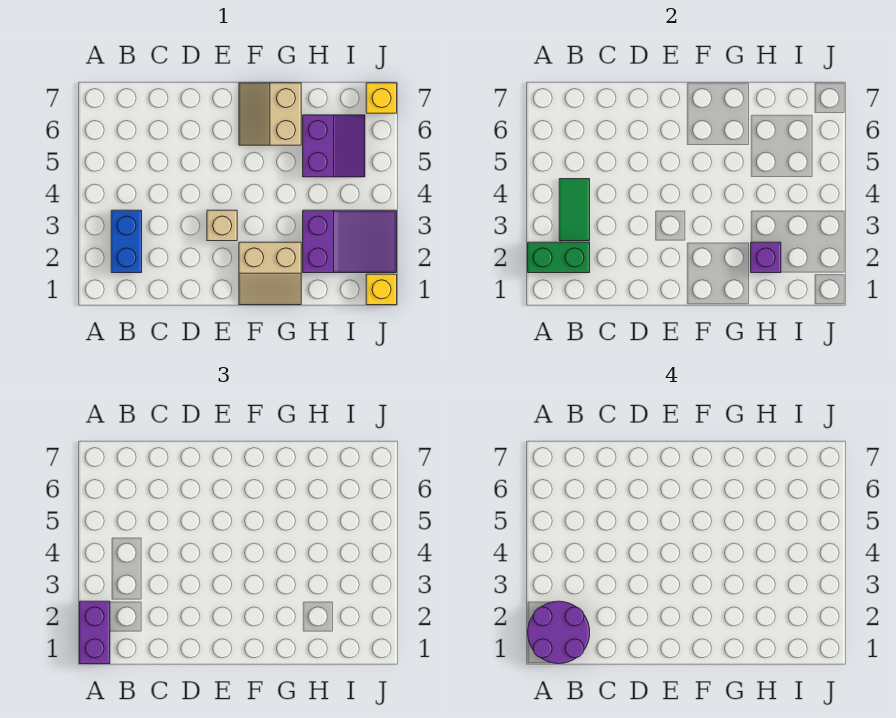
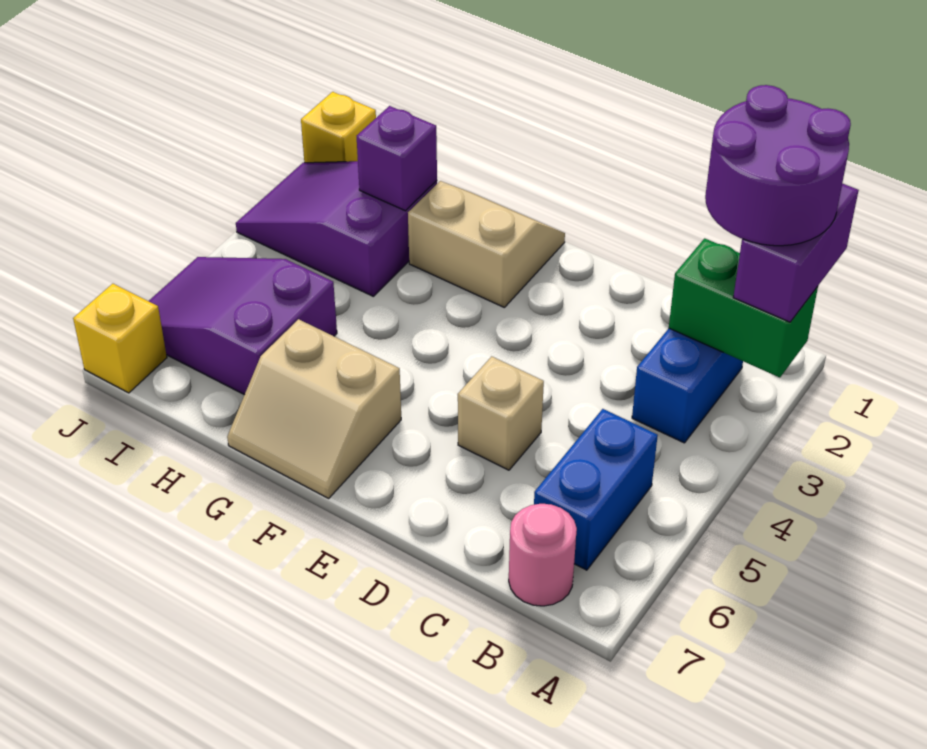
green 1x2 tile [559,179,590,241] -> none
none -> blue 1x2 brick [534,409,658,570]
none -> pink 1x1 round brick [509,504,577,606]
tan 1x1 brick [207,210,237,241] -> tan 1x1 brick moved to [458,356,544,470]
tan 2x2 slope [239,83,301,145] -> tan 2x2 slope turned to [227,319,401,498]
purple 2x2 slope [303,115,365,177] -> purple 2x3 slope [149,257,337,395]

